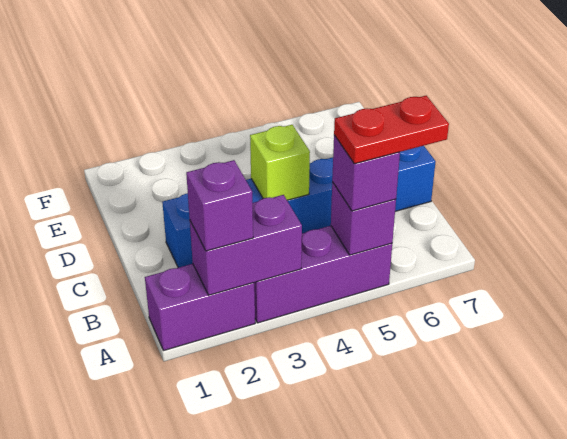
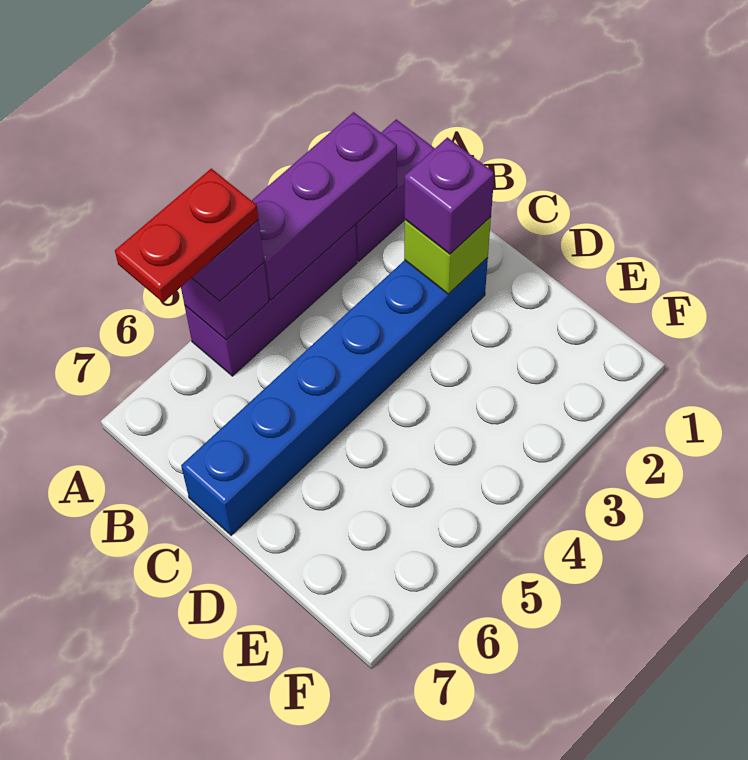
purple 1x2 brick [190,195,302,295] -> purple 1x3 brick [251,112,397,300]
purple 1x1 brick [186,160,253,251] -> purple 1x1 brick moved to [405,137,494,254]
lime 1x1 brick [250,125,310,200] -> lime 1x1 brick moved to [404,217,491,294]

